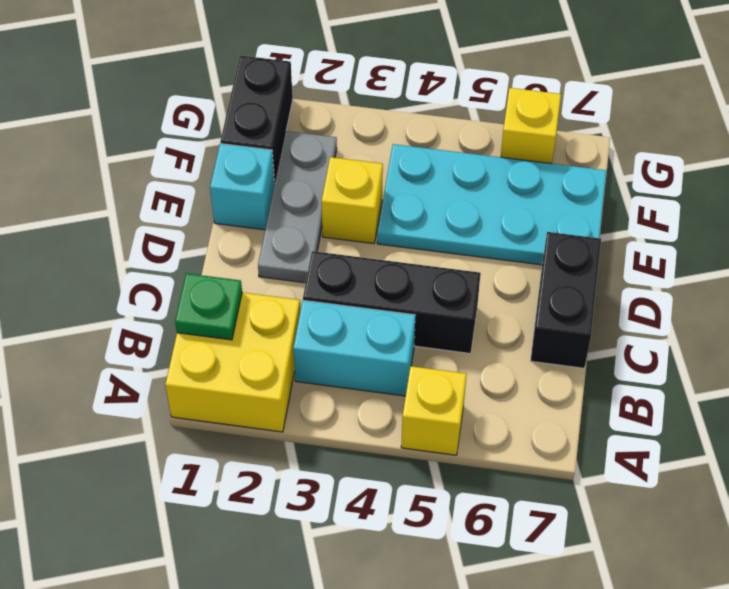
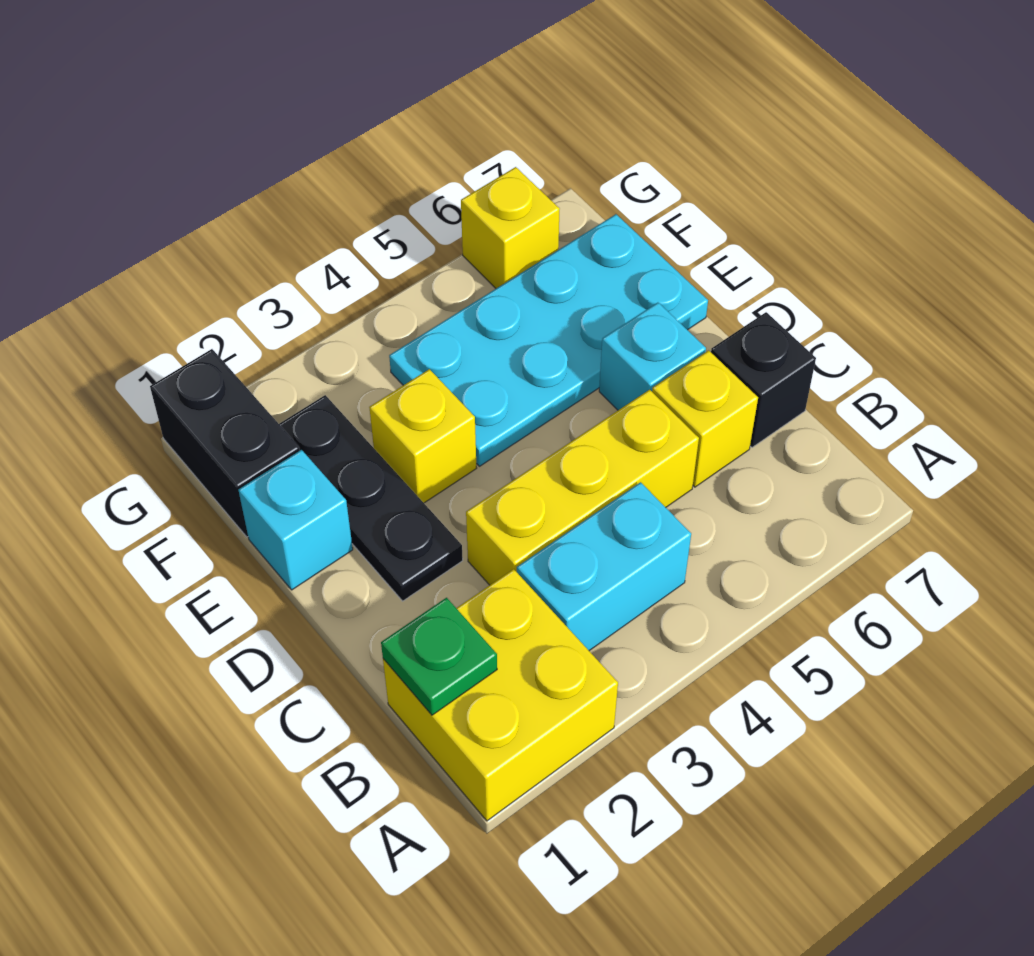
yellow 1x1 brick [401,366,466,455] -> yellow 1x1 brick moved to [652,350,758,487]
black 1x3 brick [303,251,481,354] -> yellow 1x3 brick [466,390,699,585]
black 1x2 brick [530,232,601,368] -> black 1x1 brick [711,312,816,447]
grey 1x3 plate [258,131,337,283] -> black 1x3 plate [279,395,463,601]
none -> cyan 1x1 brick [599,303,706,410]

